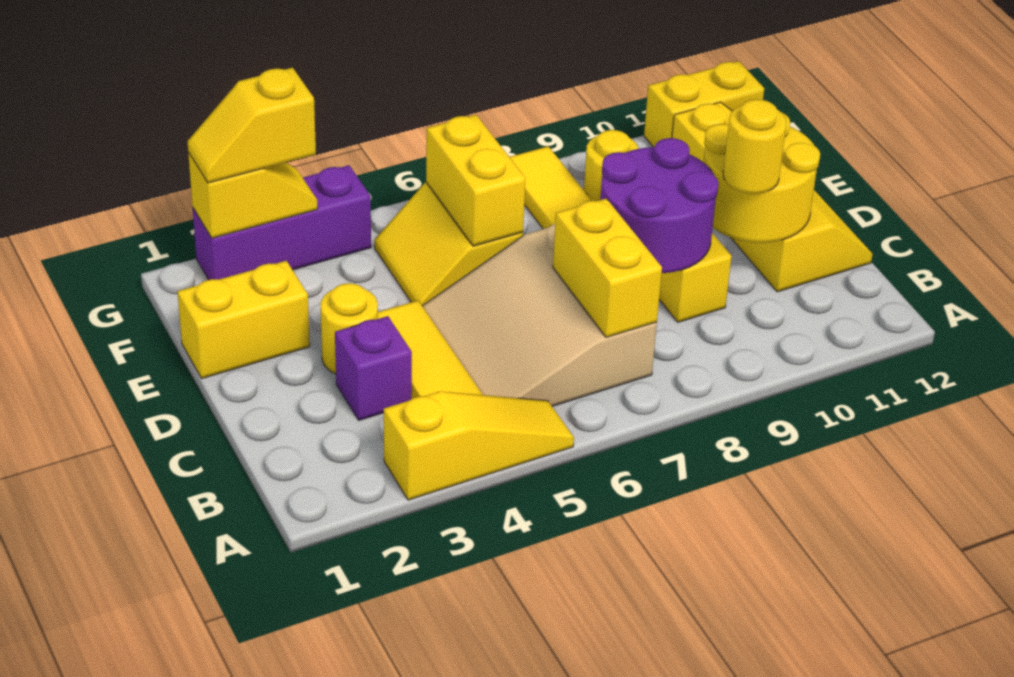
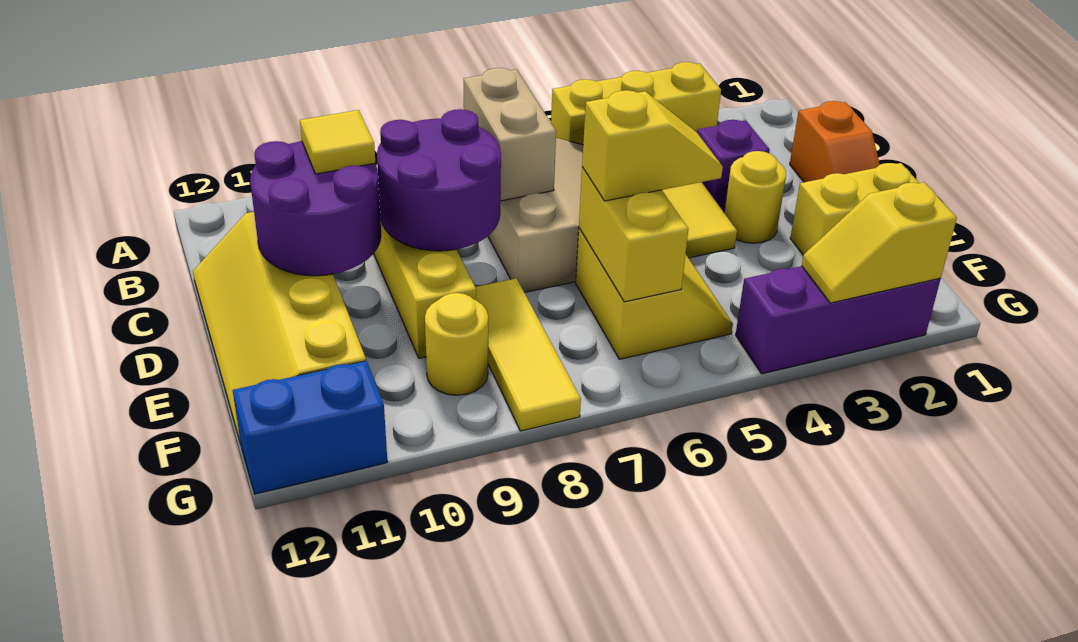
yellow 1x3 slope [384,391,574,500] -> yellow 1x3 brick [551,62,721,145]
yellow 1x2 brick [553,198,662,337] -> tan 1x2 brick [464,68,556,201]
none -> orange 1x2 slope [790,101,880,182]
yellow 2x2 round brick [703,113,820,243] -> purple 2x2 round brick [250,141,381,276]
yellow 1x1 round brick [723,99,786,194] -> yellow 1x1 tile [300,110,375,174]
yellow 1x2 slope [187,68,316,183] -> yellow 1x2 slope moved to [582,90,723,201]
yellow 1x2 brick [644,61,764,147] -> blue 1x2 brick [233,361,387,494]

